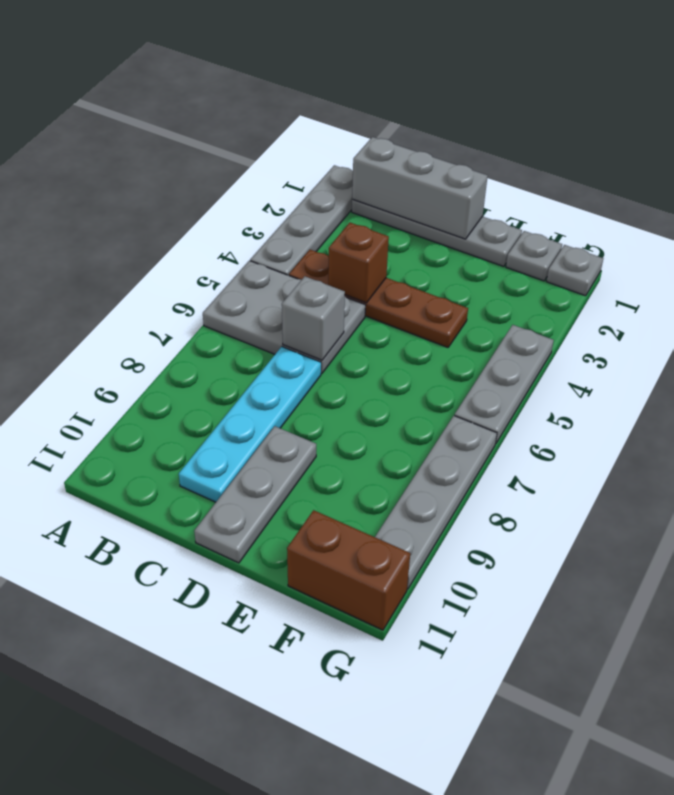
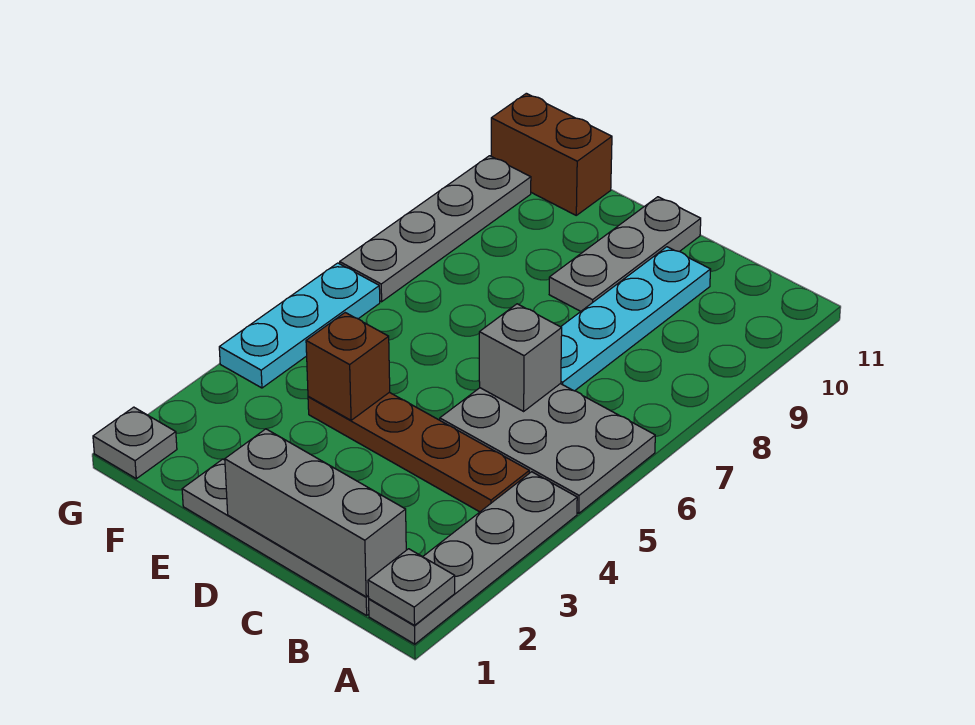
brown 1x1 brick [328,223,389,303] -> brown 1x1 brick moved to [306,313,390,420]
grey 1x1 plate [506,231,562,281] -> grey 1x1 plate moved to [368,549,455,625]
grey 1x3 plate [455,325,554,444] -> cyan 1x3 plate [219,263,380,388]

